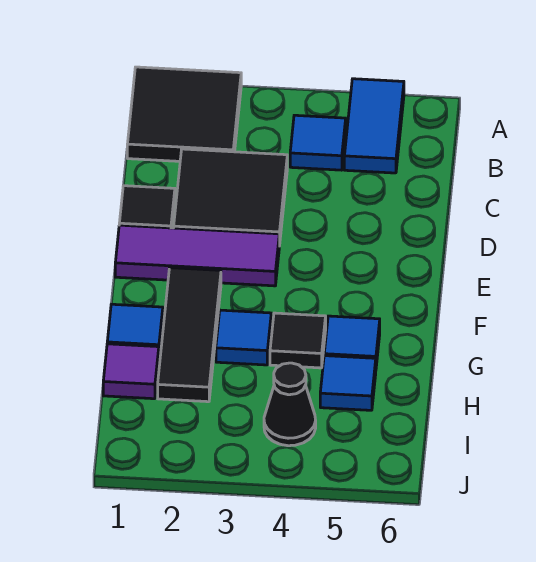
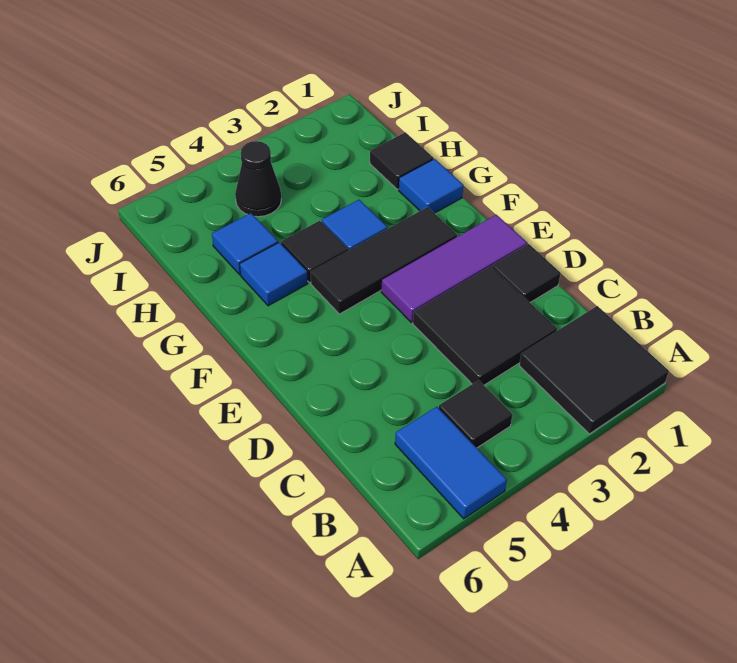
blue 1x1 tile [290,115,346,170] -> black 1x1 tile [439,380,513,448]
black 1x3 tile [158,268,221,402] -> black 1x3 tile turned to [311,207,457,314]
purple 1x1 tile [103,344,159,399] -> black 1x1 tile [370,132,433,189]

